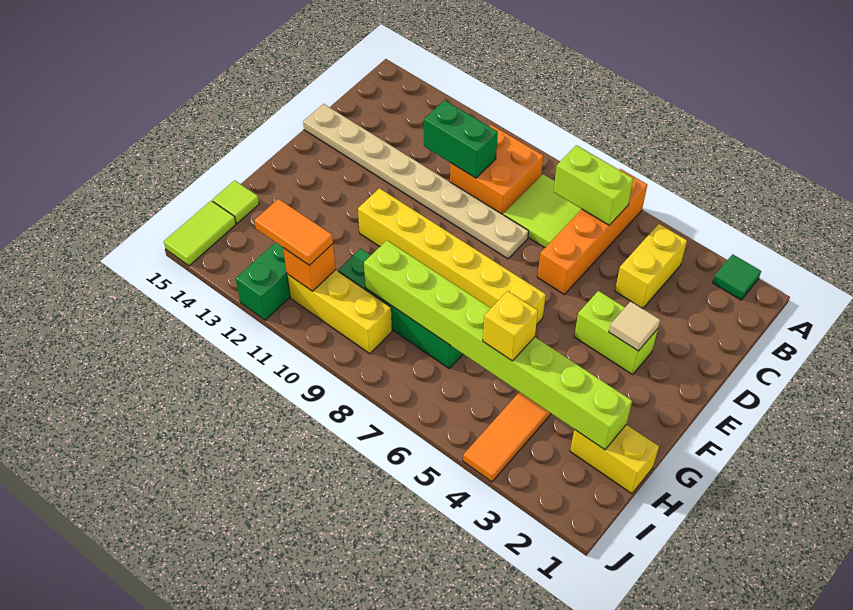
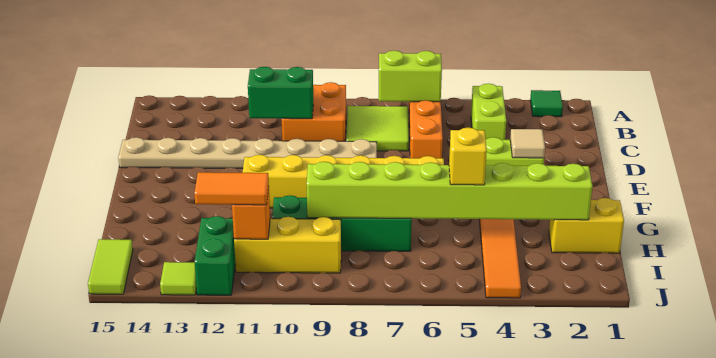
yellow 1x2 brick [615,224,687,309] -> lime 1x2 brick [471,84,506,140]
lime 1x1 tile [212,180,259,223] -> lime 1x1 tile moved to [160,262,197,295]

